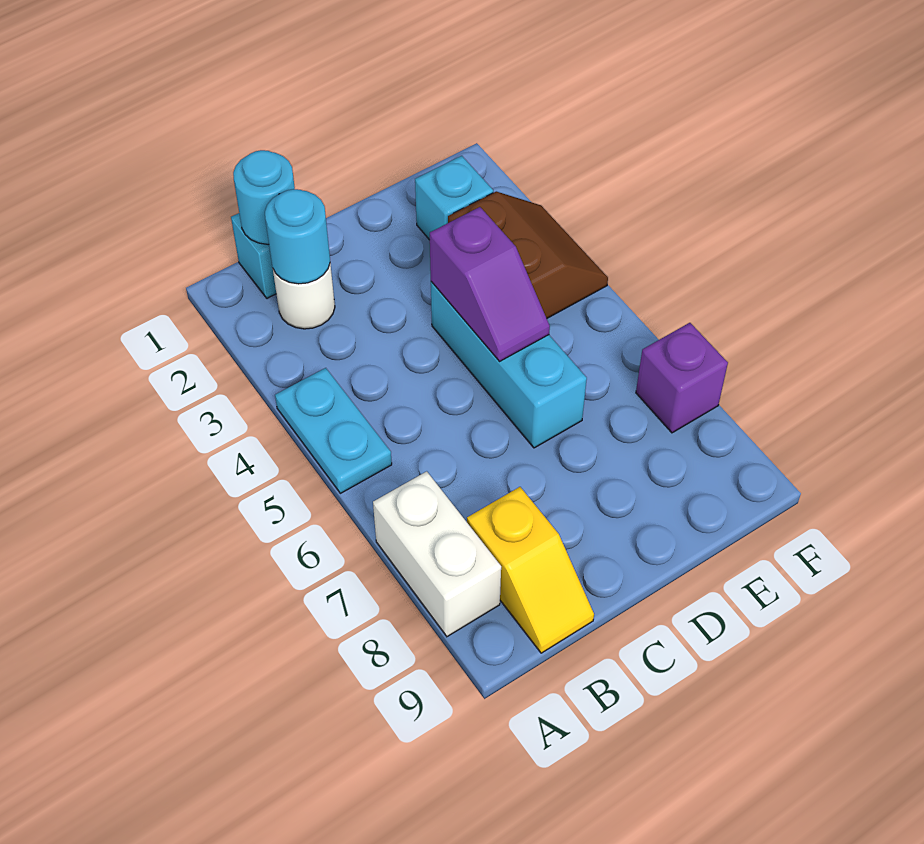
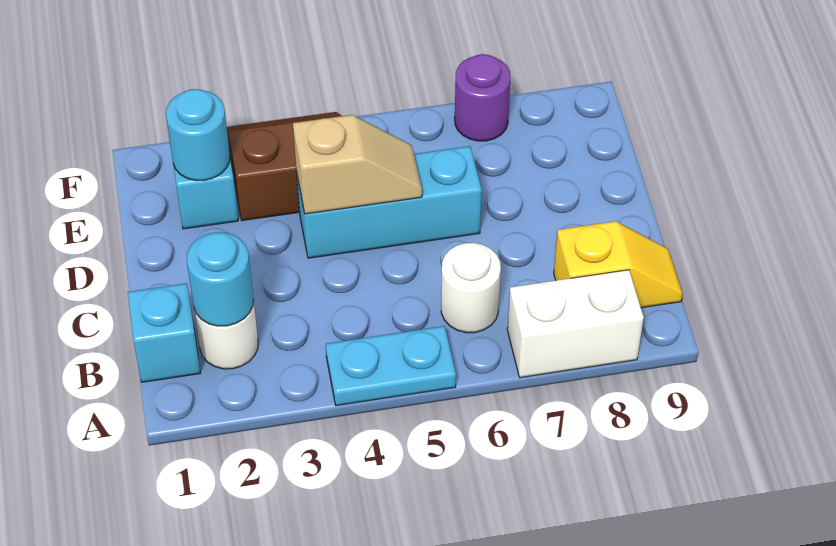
cyan 1x1 round brick [233,150,295,244] -> cyan 1x1 round brick moved to [166,89,230,180]
none -> white 1x1 round brick [441,243,501,333]
purple 1x2 slope [430,207,550,362] -> tan 1x2 slope [293,115,422,214]
purple 1x1 brick [636,323,728,433] -> purple 1x1 round brick [455,54,510,141]

